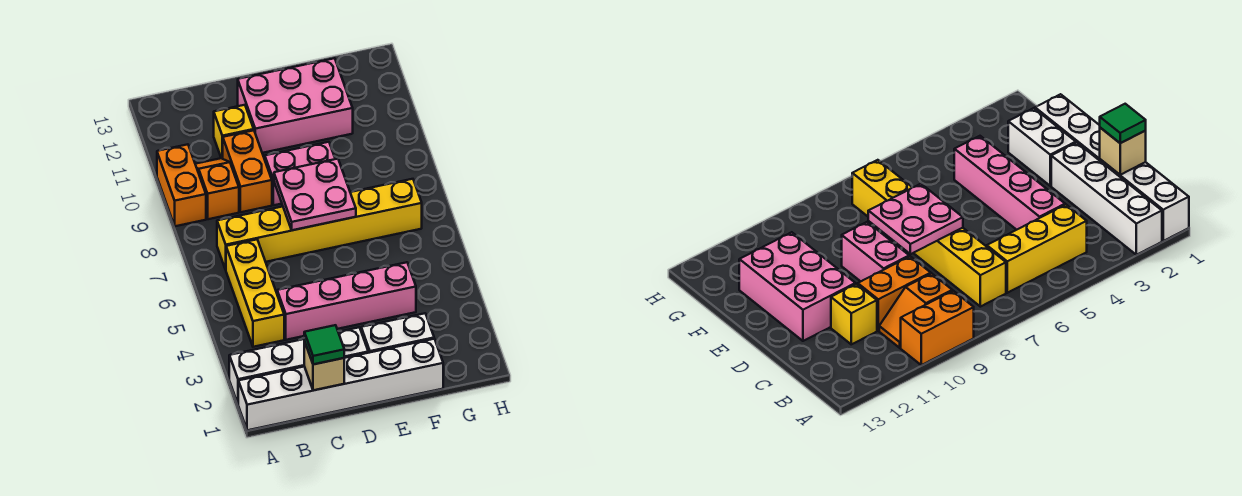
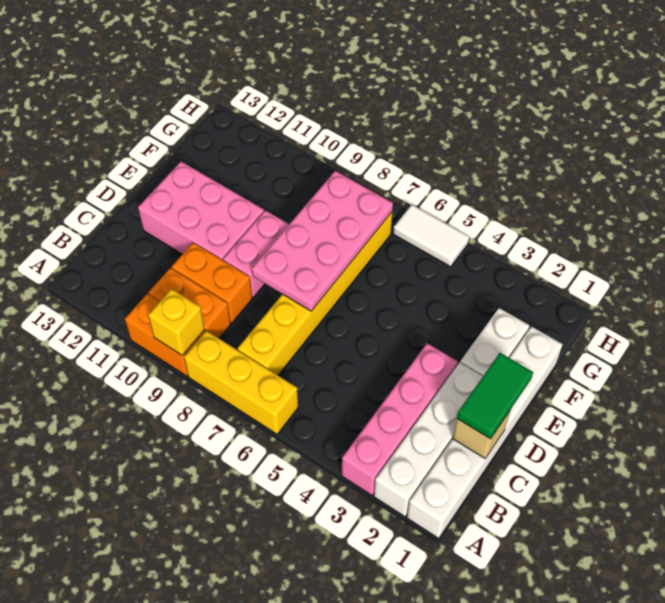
yellow 1x3 brick [226,239,284,347] -> yellow 1x3 brick moved to [184,331,298,434]
orange 1x2 slope [195,158,239,219] -> orange 1x2 brick [149,268,231,338]
green 1x1 tile [304,325,344,364] -> green 1x2 tile [457,353,533,439]
pink 1x4 brick [277,262,416,340] -> pink 1x4 brick moved to [342,343,458,495]
yellow 1x1 brick [214,105,254,159] -> yellow 1x1 brick moved to [148,289,205,355]
pink 2x2 plate [274,159,356,230] -> pink 2x4 plate [252,171,393,311]
pink 2x3 brick [238,58,353,153] -> pink 2x3 brick turned to [138,161,264,260]
none -> white 1x2 tile [393,205,469,267]

